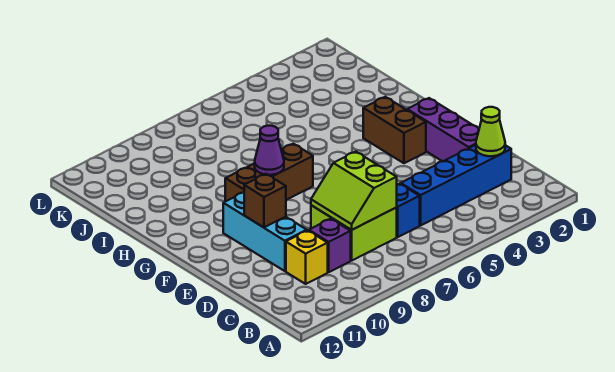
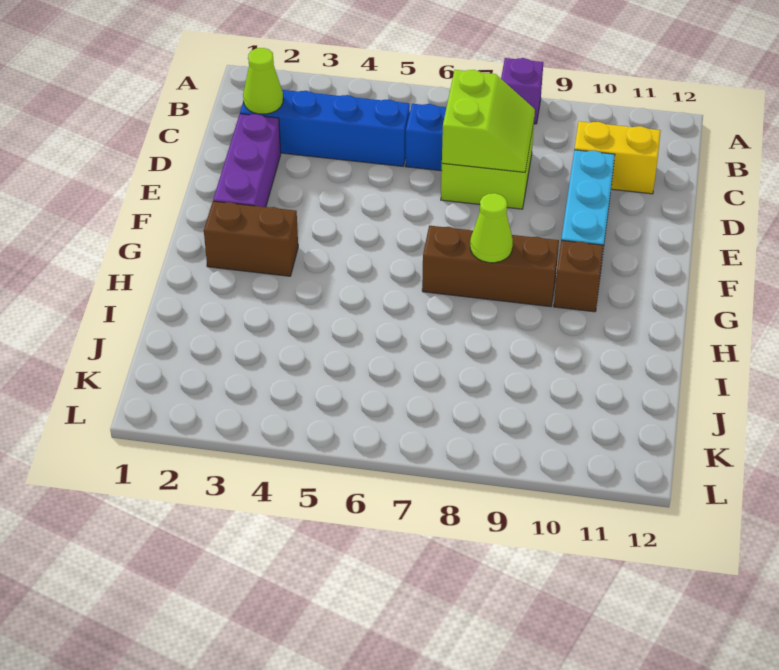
purple 1x1 brick [309,219,351,272] -> purple 1x1 brick moved to [501,58,543,124]
yellow 1x1 brick [286,230,328,284] -> yellow 1x2 brick [574,121,661,194]
brown 1x1 brick [244,174,286,227] -> brown 1x1 brick moved to [554,240,604,312]
brown 1x2 brick [363,97,426,163] -> brown 1x2 brick turned to [204,201,298,276]
purple 1x1 cone [255,126,284,175] -> lime 1x1 cone [470,193,513,263]

